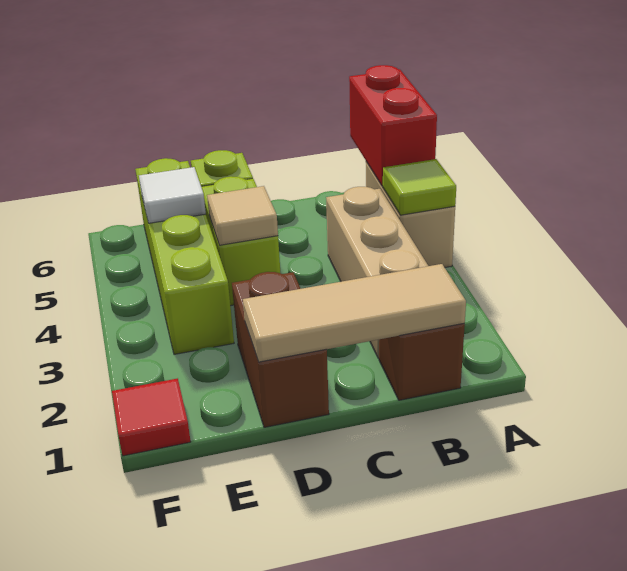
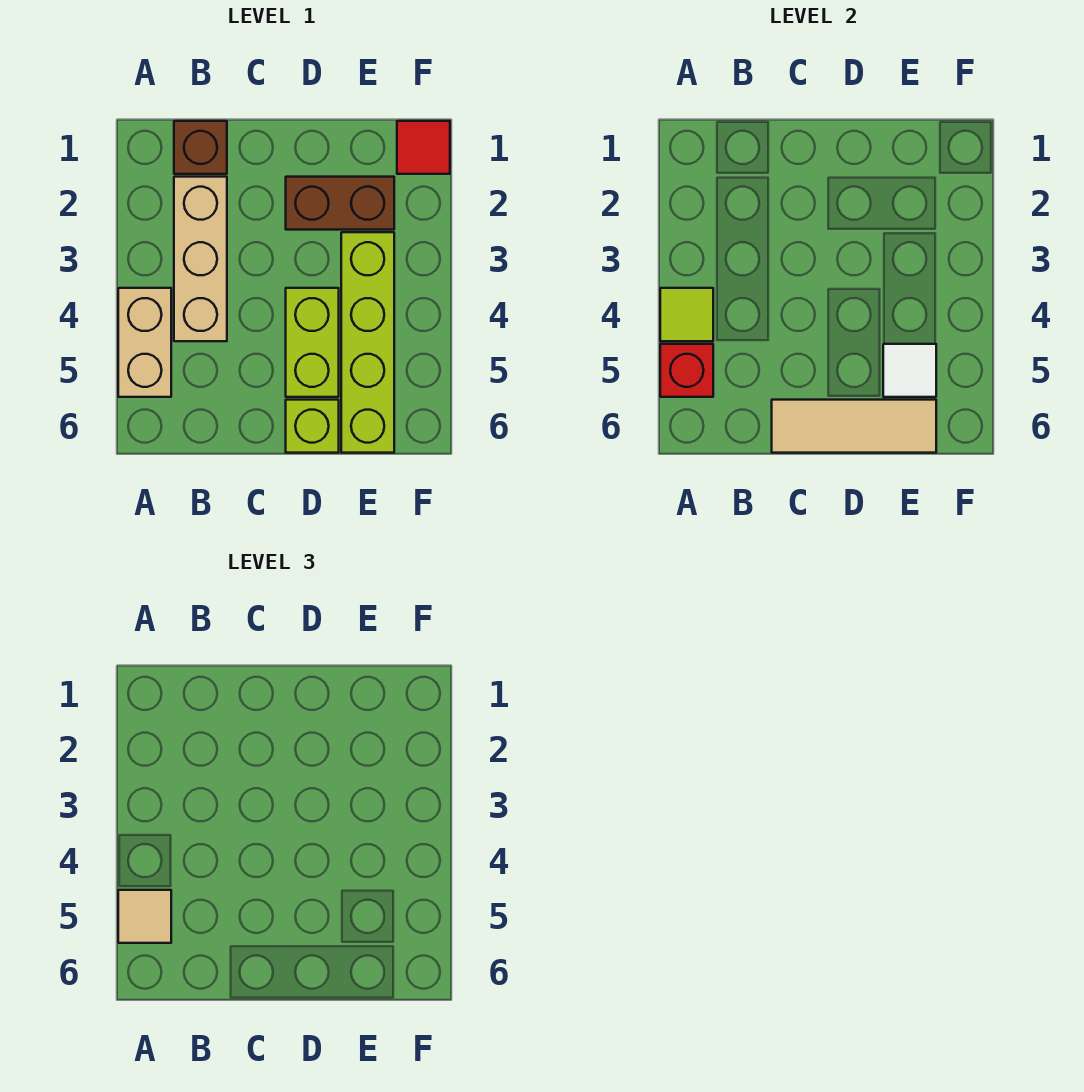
red 1x2 brick [349,65,437,186] -> red 1x1 brick [660,344,713,397]
tan 1x3 tile [243,264,466,362] -> tan 1x3 tile moved to [772,400,936,453]
brown 1x2 brick [232,272,329,427] -> brown 1x2 brick turned to [286,177,394,230]
tan 1x1 tile [207,186,278,245] -> tan 1x1 tile moved to [118,890,171,943]

